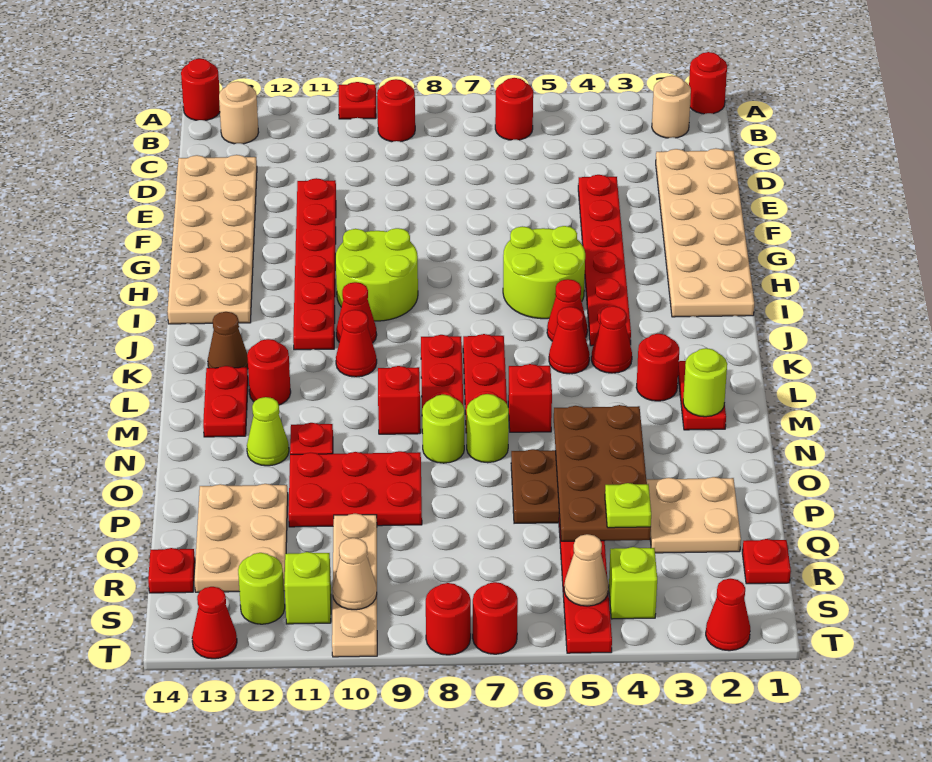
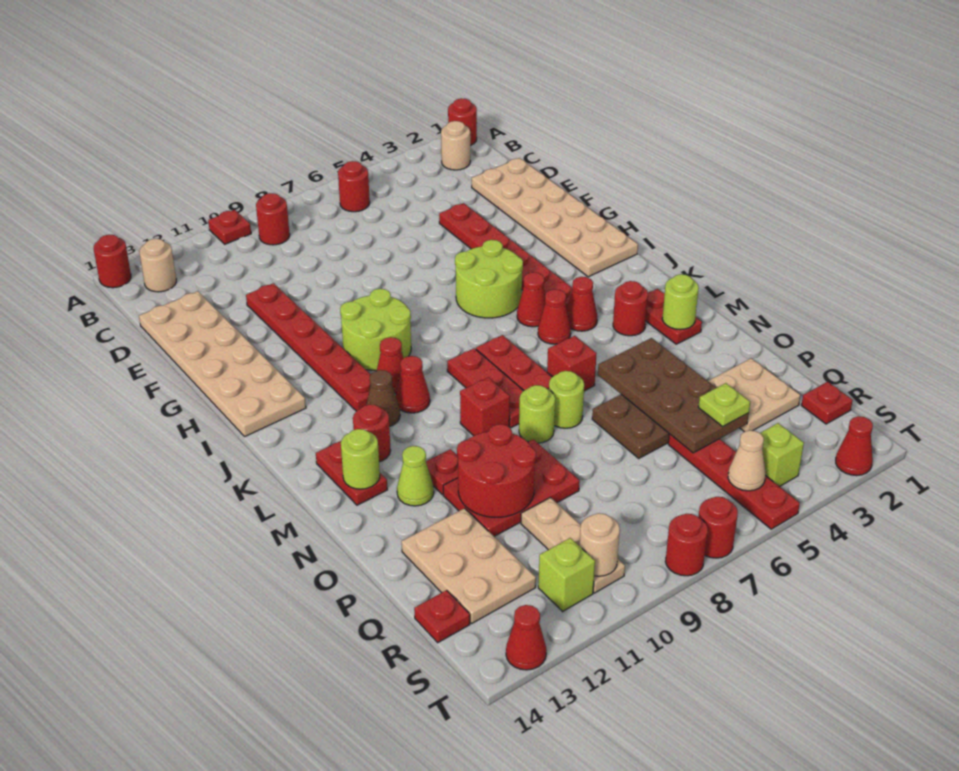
brown 1x1 cone [208,312,248,369] -> brown 1x1 cone moved to [366,370,400,426]
none -> red 2x2 round brick [457,424,536,517]
tan 1x4 plate [332,513,377,657] -> tan 1x3 plate [521,498,625,593]
tan 1x1 cone [332,538,377,610] -> tan 1x1 round brick [579,513,620,576]
lime 1x1 round brick [238,553,285,624] -> lime 1x1 round brick moved to [341,429,380,489]

